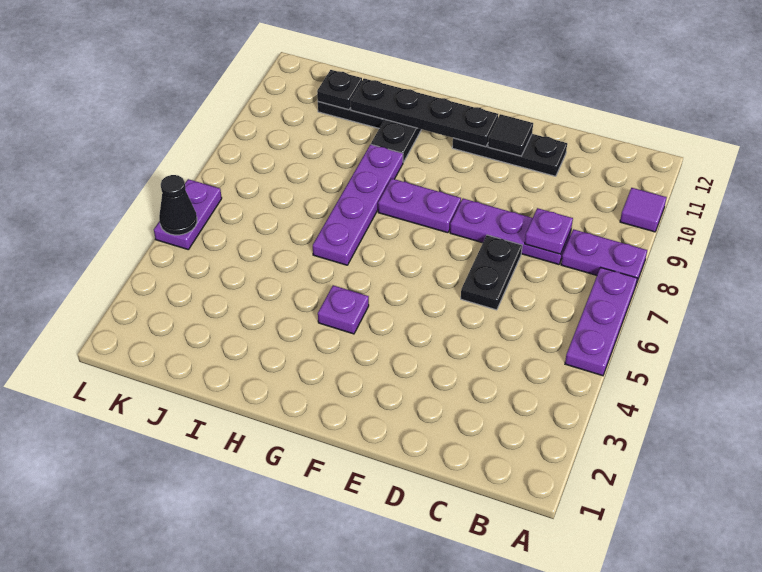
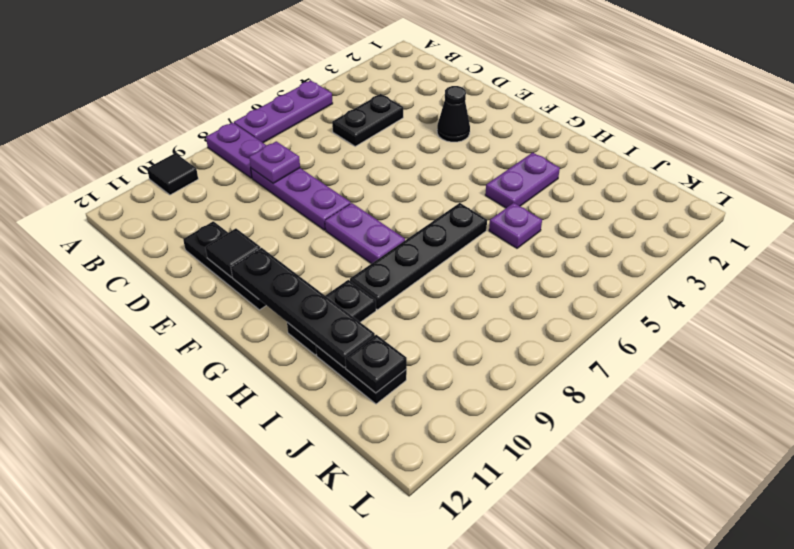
purple 1x1 tile [620,188,667,232] -> black 1x1 tile [147,153,198,195]
black 1x2 plate [461,235,522,310] -> black 1x2 plate moved to [332,94,403,146]
purple 1x1 plate [318,285,369,334] -> purple 1x1 plate moved to [489,203,542,248]
purple 1x4 plate [313,144,403,265] -> black 1x4 plate [350,203,487,310]
purple 1x2 plate [154,179,222,249] -> purple 1x2 plate moved to [485,153,560,208]
black 1x1 cone [159,175,197,235] -> black 1x1 cone moved to [437,86,470,142]

